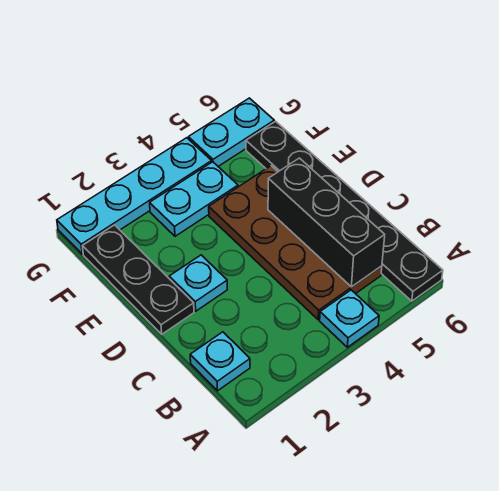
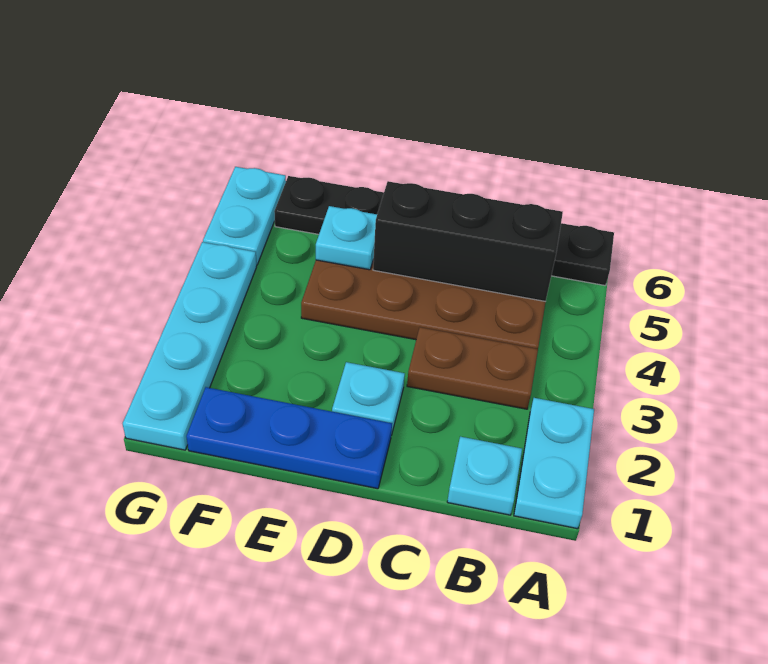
cyan 1x1 plate [320,290,379,347] -> cyan 1x1 plate moved to [316,206,377,270]
none -> brown 1x2 plate [407,327,538,409]
black 1x3 plate [82,225,194,334] -> blue 1x3 plate [186,387,392,489]
cyan 1x2 plate [150,162,238,236] -> cyan 1x2 plate moved to [514,398,594,529]

